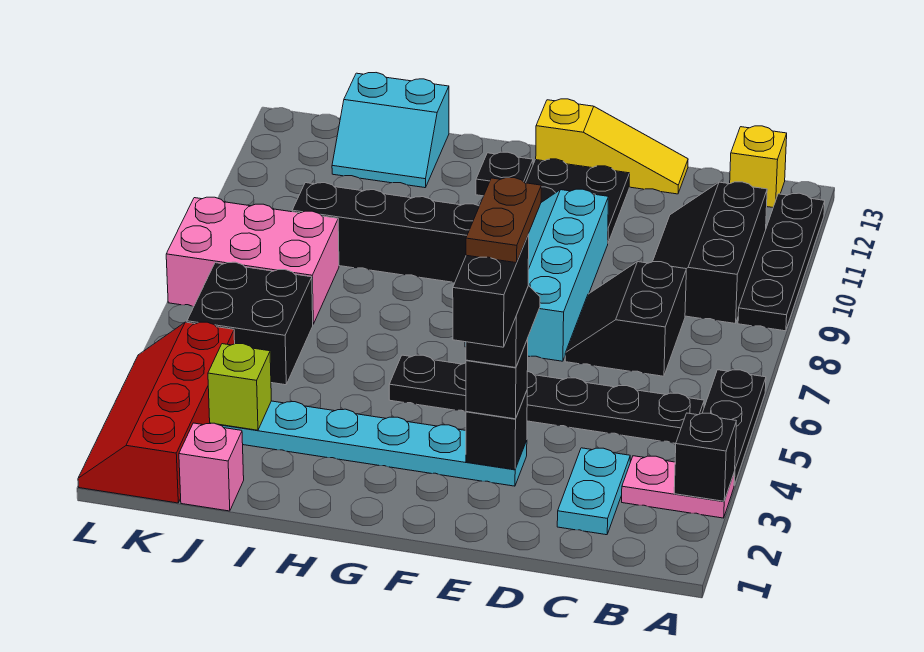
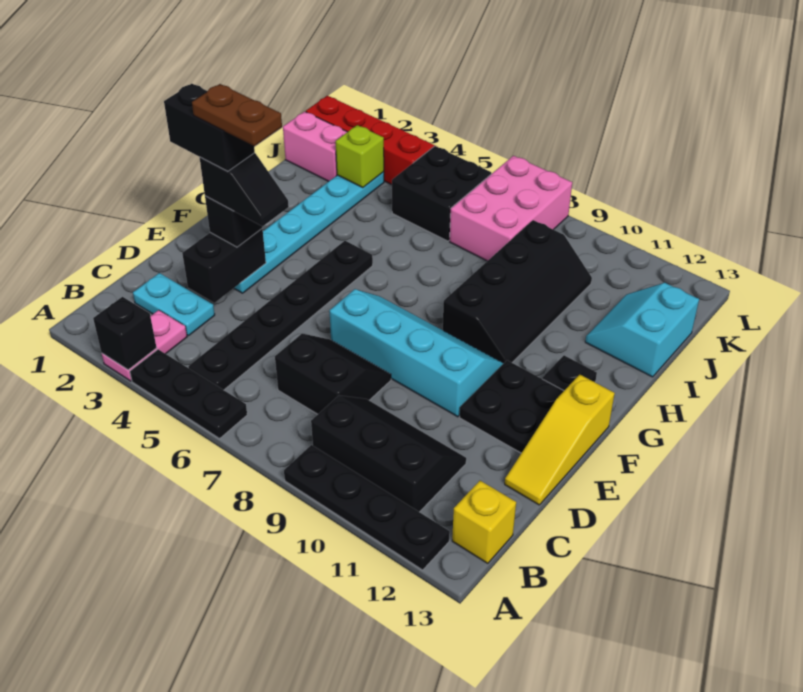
black 1x1 brick [466,391,527,469] -> black 1x2 brick [182,229,266,303]
pink 1x1 brick [179,423,244,511] -> pink 1x2 brick [283,111,347,181]

